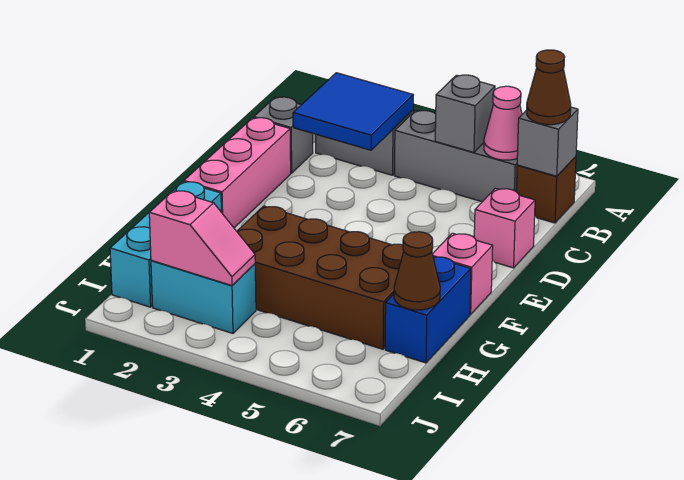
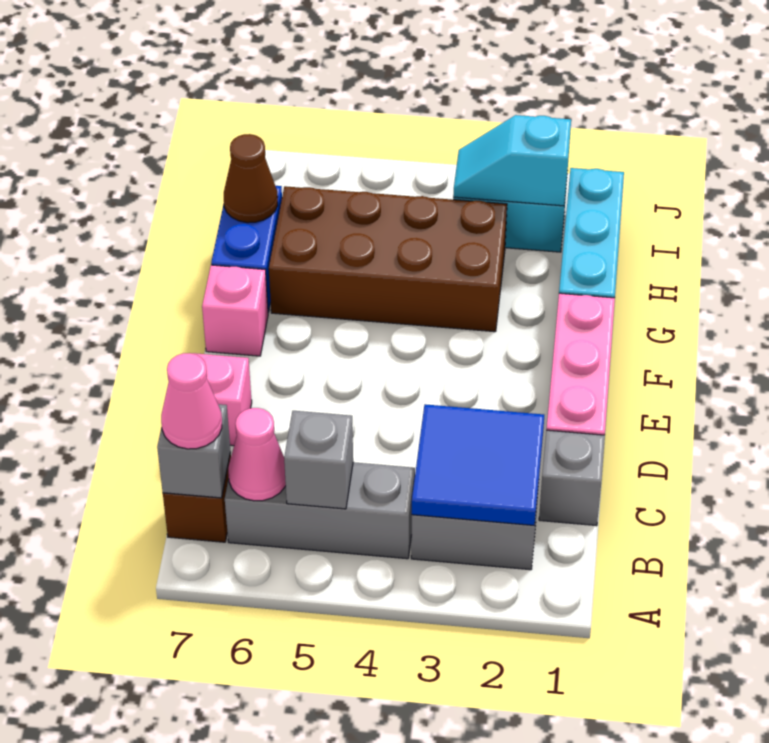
brown 1x1 cone [527,50,571,125] -> pink 1x1 cone [161,353,222,449]
pink 1x2 slope [149,191,255,286] -> cyan 1x2 slope [453,115,571,206]

